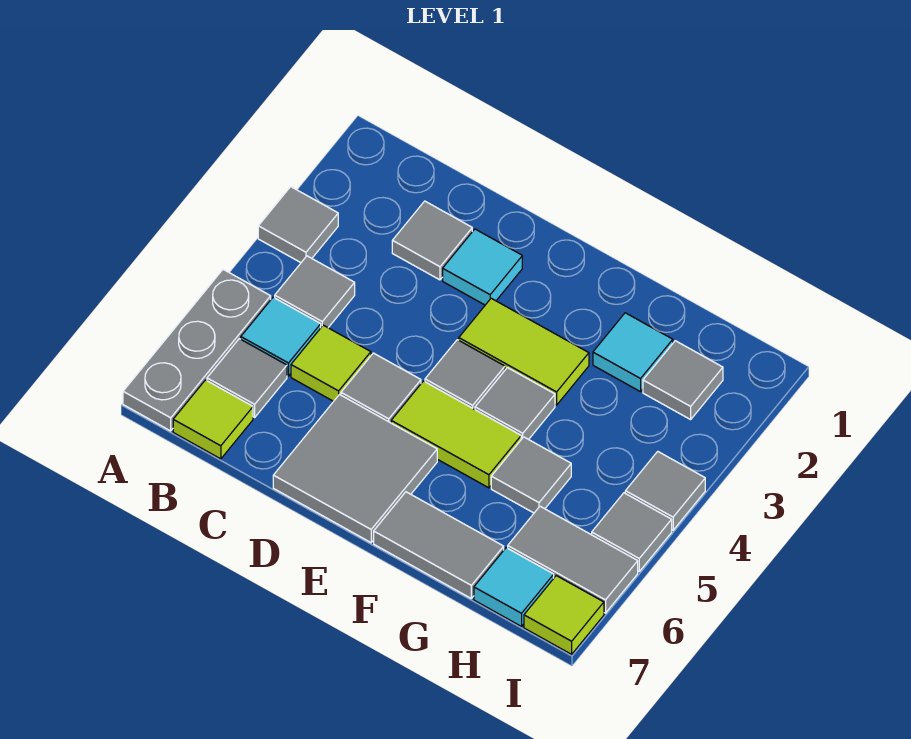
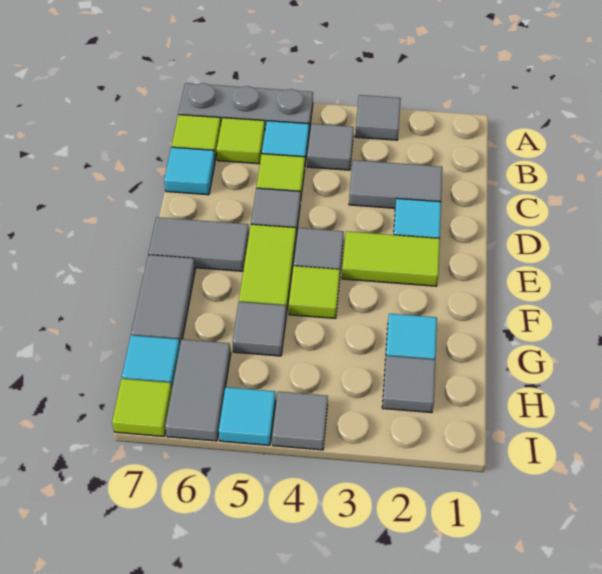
grey 1x1 tile [207,339,287,417] -> lime 1x1 tile [217,118,265,164]
grey 1x1 tile [392,201,472,280] -> grey 1x2 tile [349,160,442,208]
none -> cyan 1x1 tile [164,147,215,195]
grey 2x2 tile [273,395,437,543] -> grey 1x2 tile [149,217,249,271]
lime 1x2 tile [459,298,589,405] -> lime 1x2 tile turned to [342,231,440,286]
grey 1x1 tile [475,368,555,440] -> lime 1x1 tile [289,266,340,319]
grey 1x1 tile [592,493,672,571] -> cyan 1x1 tile [219,387,276,445]

